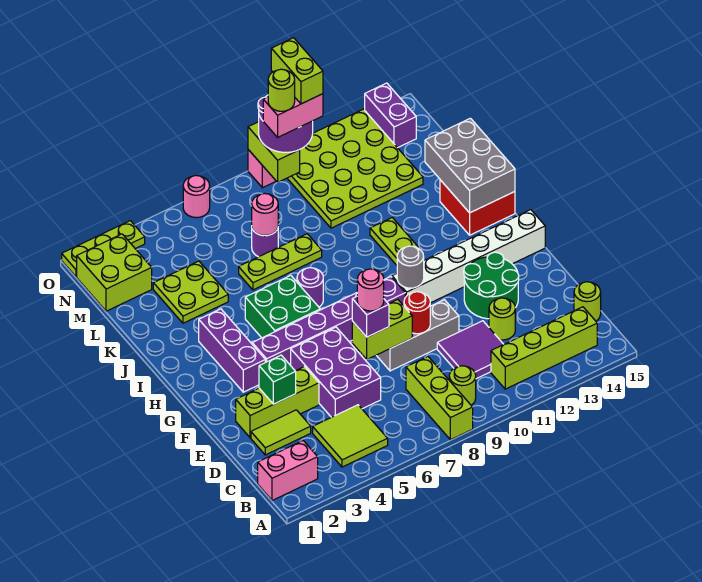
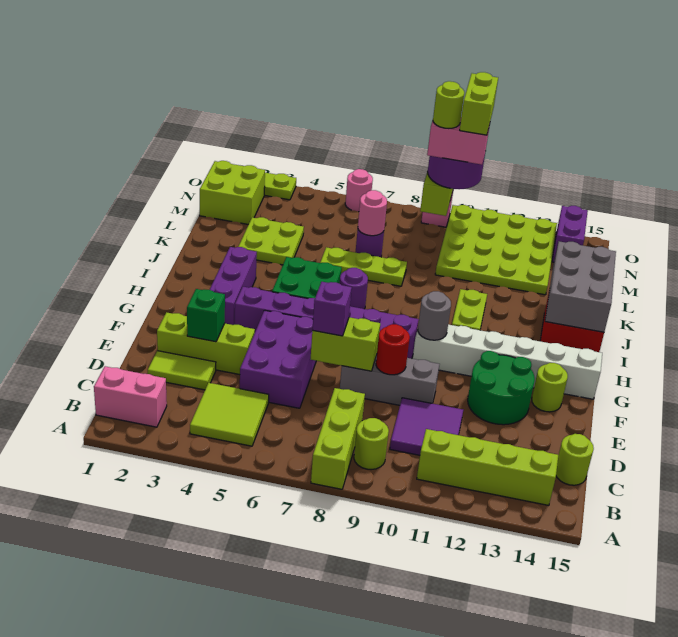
lime 1x1 round brick [489,298,515,340] -> lime 1x1 round brick moved to [532,363,568,412]
pink 1x1 round brick [357,269,384,311] -> none

